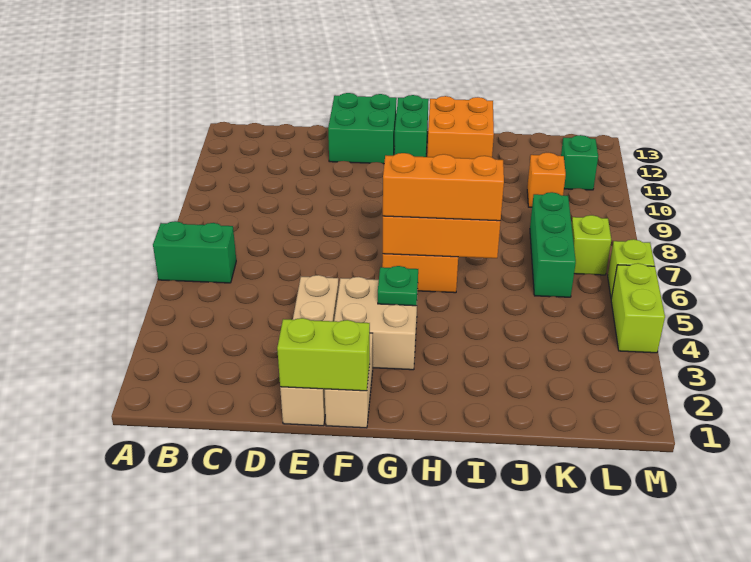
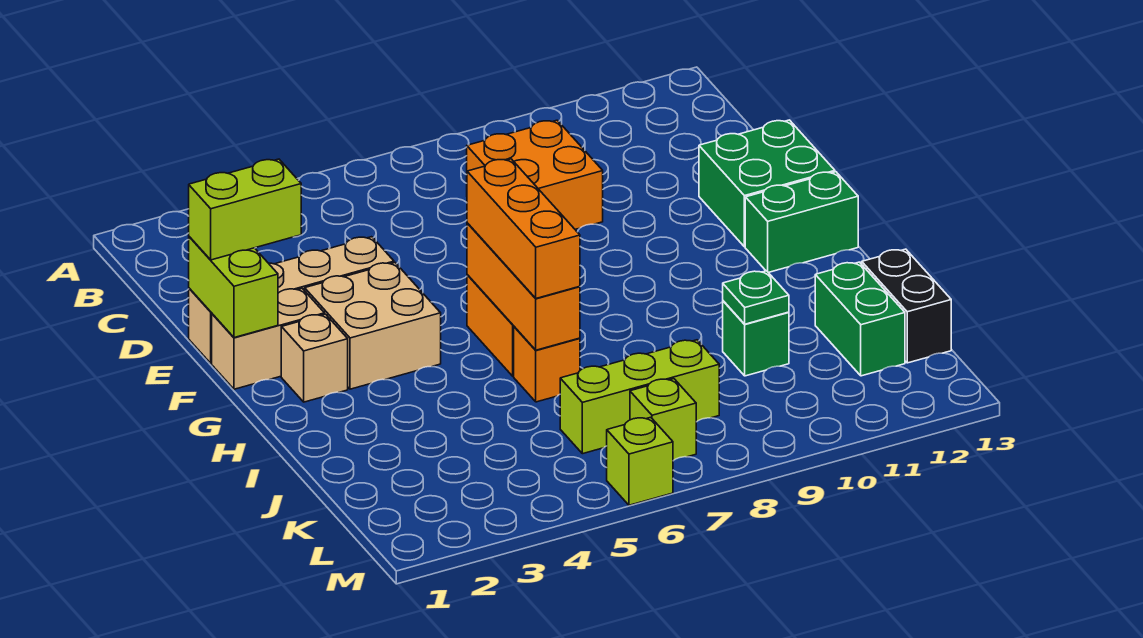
green 1x2 brick [153,221,236,283] -> green 1x2 brick moved to [815,262,905,376]
none -> tan 1x1 brick [281,314,348,402]
green 1x1 plate [378,266,418,306] -> green 1x1 plate moved to [723,271,789,324]
orange 2x2 brick [427,96,494,159] -> orange 2x2 brick moved to [467,120,603,229]
none -> black 1x2 brick [862,249,951,363]
green 1x3 brick [530,192,576,297] -> lime 1x3 brick [560,340,719,454]
orange 1x1 brick [527,152,566,207] -> orange 1x1 brick moved to [514,327,580,402]
green 1x1 brick [561,135,598,190] -> green 1x1 brick moved to [723,301,789,376]
lime 1x2 brick [611,263,665,353] -> lime 1x2 brick moved to [189,159,301,260]

